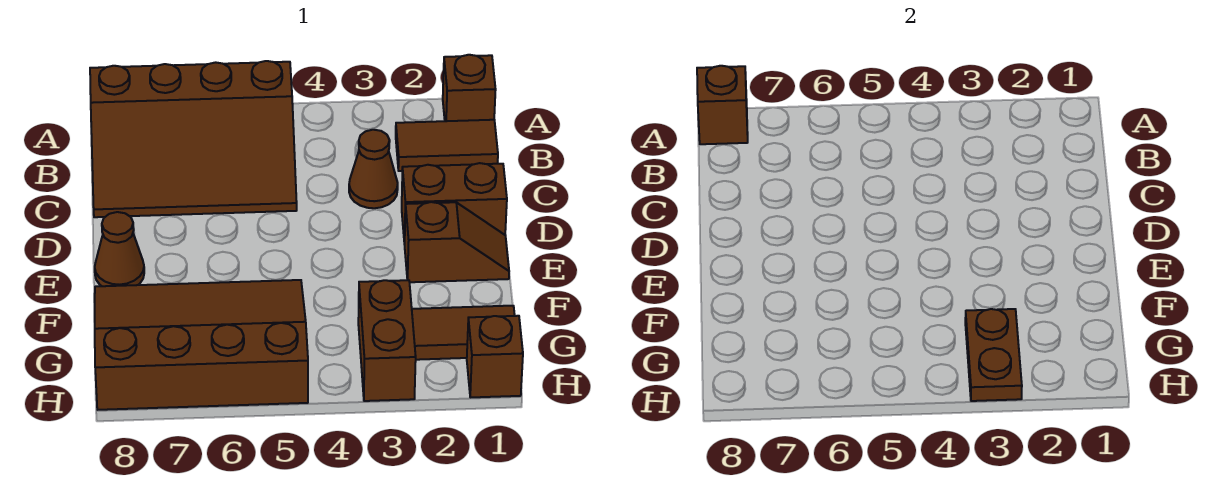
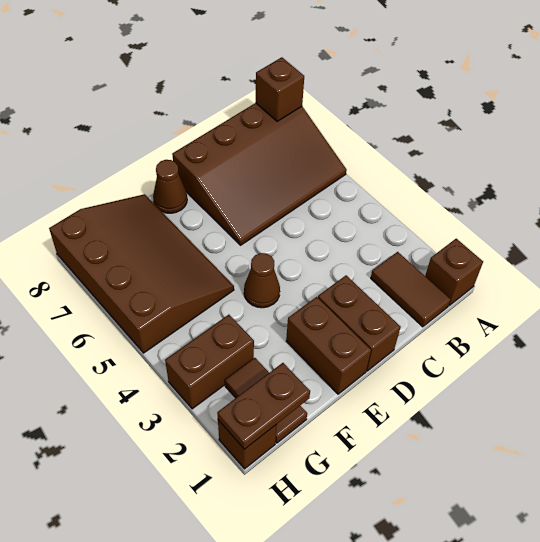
brown 3x4 slope [90,61,297,217] -> brown 3x4 slope turned to [172,103,346,245]
brown 1x1 cone [349,130,398,208] -> brown 1x1 cone moved to [244,253,280,308]
brown 1x2 slope [405,202,509,282] -> brown 1x2 brick [286,297,371,394]
brown 1x2 plate [965,309,1022,401] -> brown 1x2 plate moved to [217,363,310,449]

